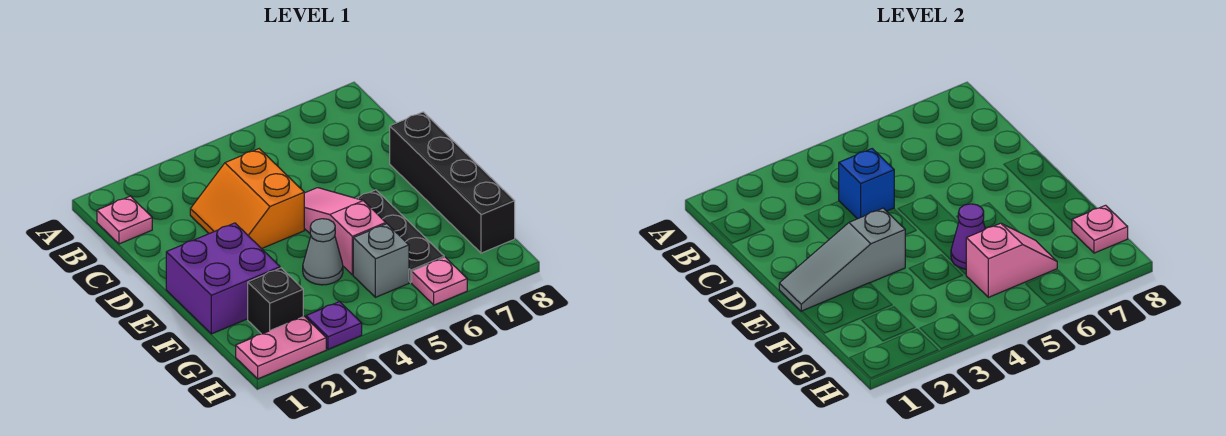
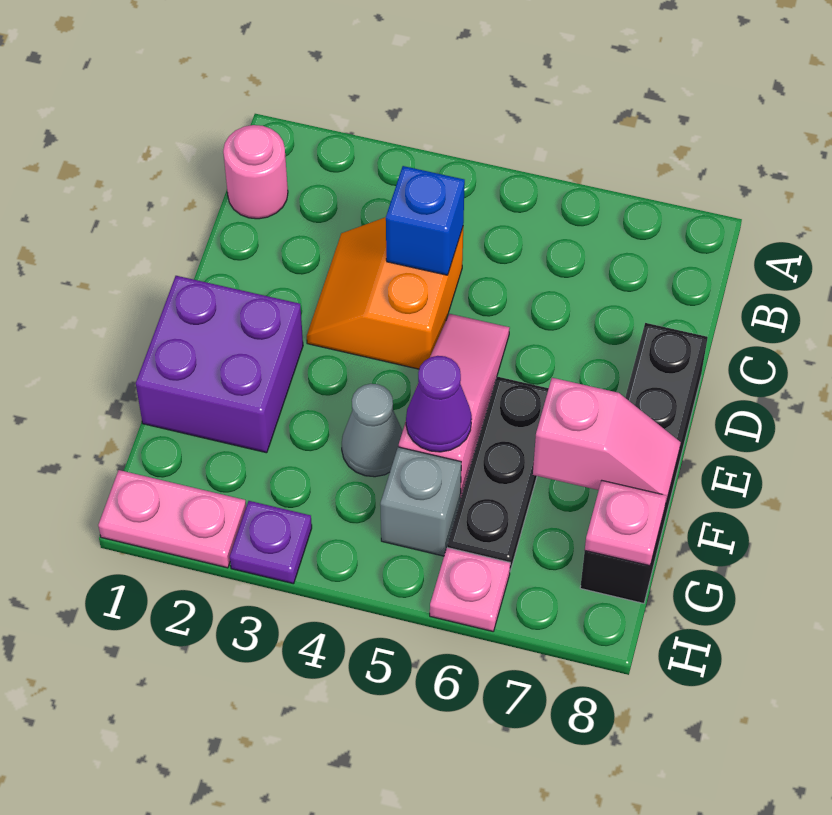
pink 1x1 plate [97,196,152,244] -> pink 1x1 round brick [223,125,288,219]
grey 1x3 slope [779,208,905,311] -> none
black 1x1 brick [248,268,303,334] -> none
pink 1x2 slope [966,223,1057,297] -> pink 1x2 slope moved to [533,378,681,505]

